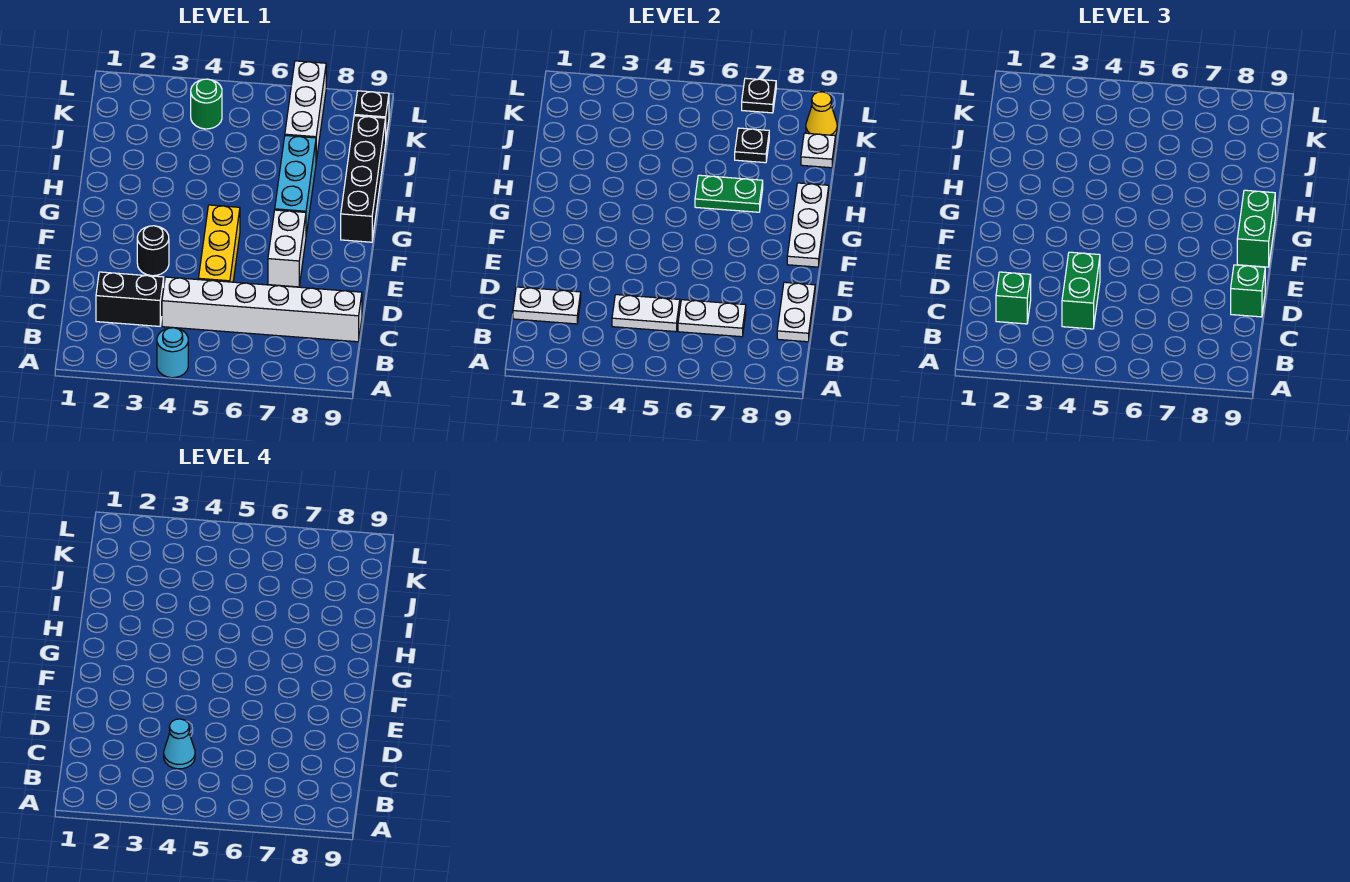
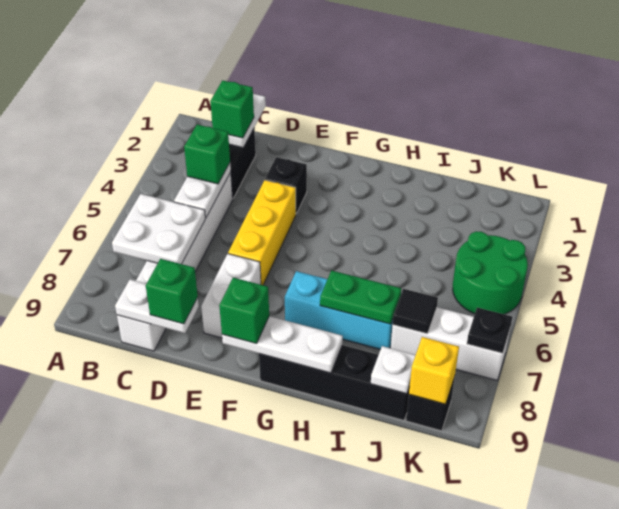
cyan 1x1 round brick [157,328,188,378] -> none
green 1x2 brick [1062,252,1100,329] -> green 1x1 brick [184,125,230,184]
cyan 1x1 cone [164,719,195,769] -> none
white 1x2 plate [678,300,746,337] -> white 2x2 plate [112,194,205,264]
yellow 1x3 brick [198,205,240,282] -> yellow 1x3 brick turned to [228,180,296,285]
black 1x1 round brick [137,226,169,276] -> black 1x1 brick [265,157,307,214]
white 1x2 brick [268,210,306,287] -> white 1x2 brick turned to [201,254,261,338]
green 1x2 brick [1237,190,1275,267] -> green 1x1 brick [219,278,269,343]
green 1x2 plate [695,175,763,212] -> green 1x2 plate turned to [320,271,401,324]
black 1x1 plate [735,128,769,163] -> black 1x1 tile [393,289,438,334]
green 1x1 round brick [191,79,222,129] -> green 2x2 round brick [453,231,528,314]
yellow 1x1 cone [806,92,837,136] -> yellow 1x1 brick [409,337,459,404]

